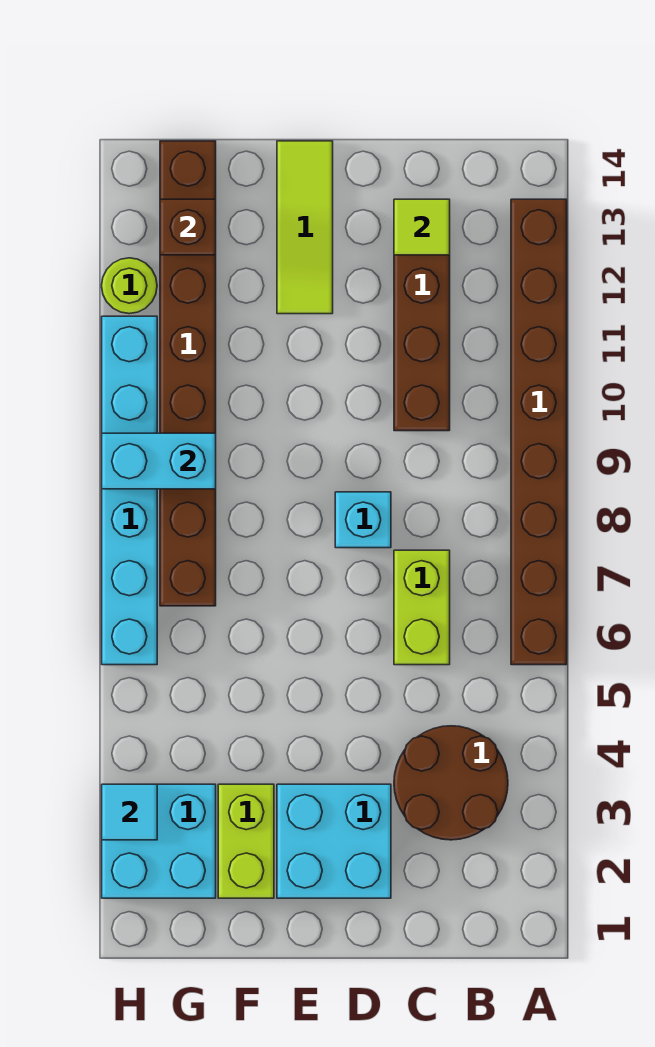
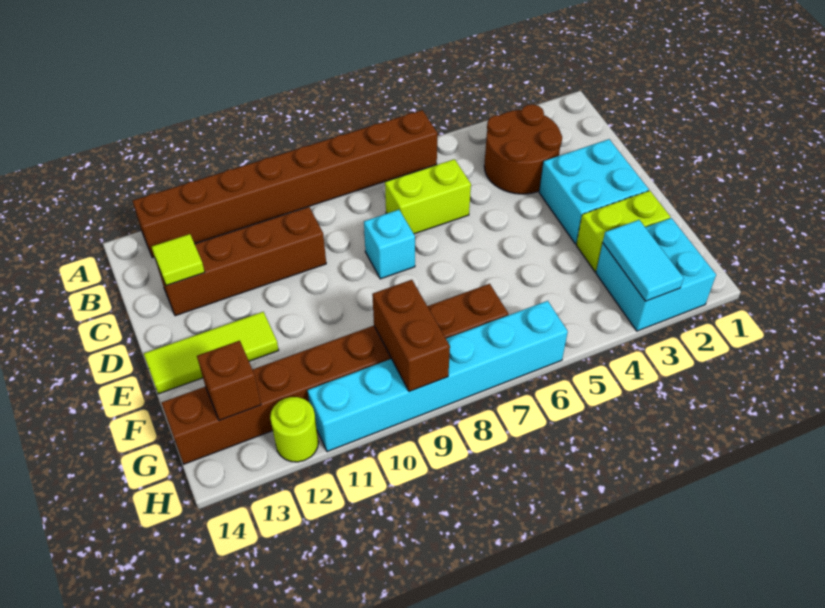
cyan 1x2 brick [102,433,216,489] -> brown 1x2 brick [372,280,450,392]
cyan 1x1 tile [102,784,157,840] -> cyan 1x2 tile [603,220,684,301]

